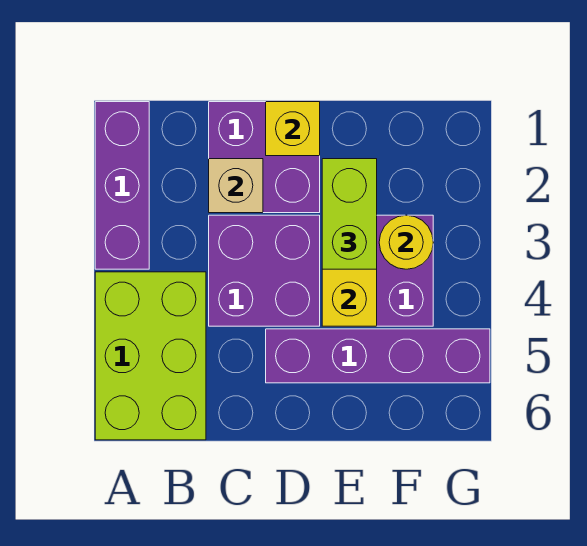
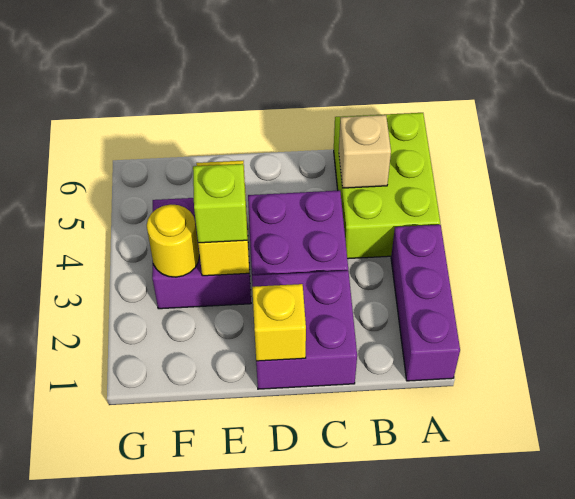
tan 1x1 brick [209,159,263,213] -> tan 1x1 brick moved to [339,115,391,188]
purple 1x4 brick [266,329,490,383] -> none
lime 1x2 brick [322,159,377,269] -> lime 1x1 brick [193,164,247,243]

